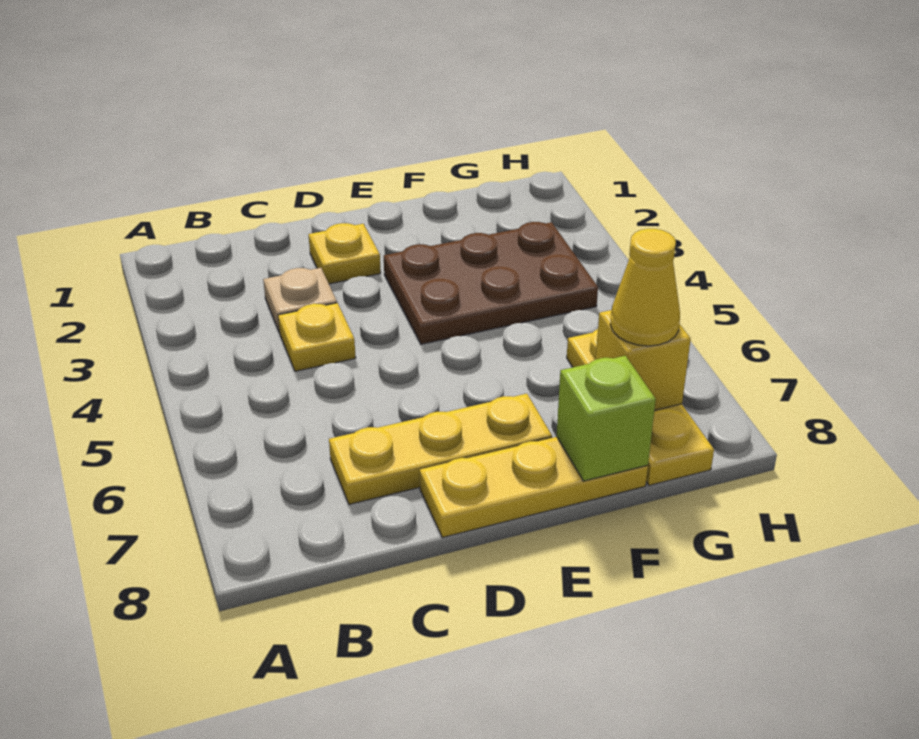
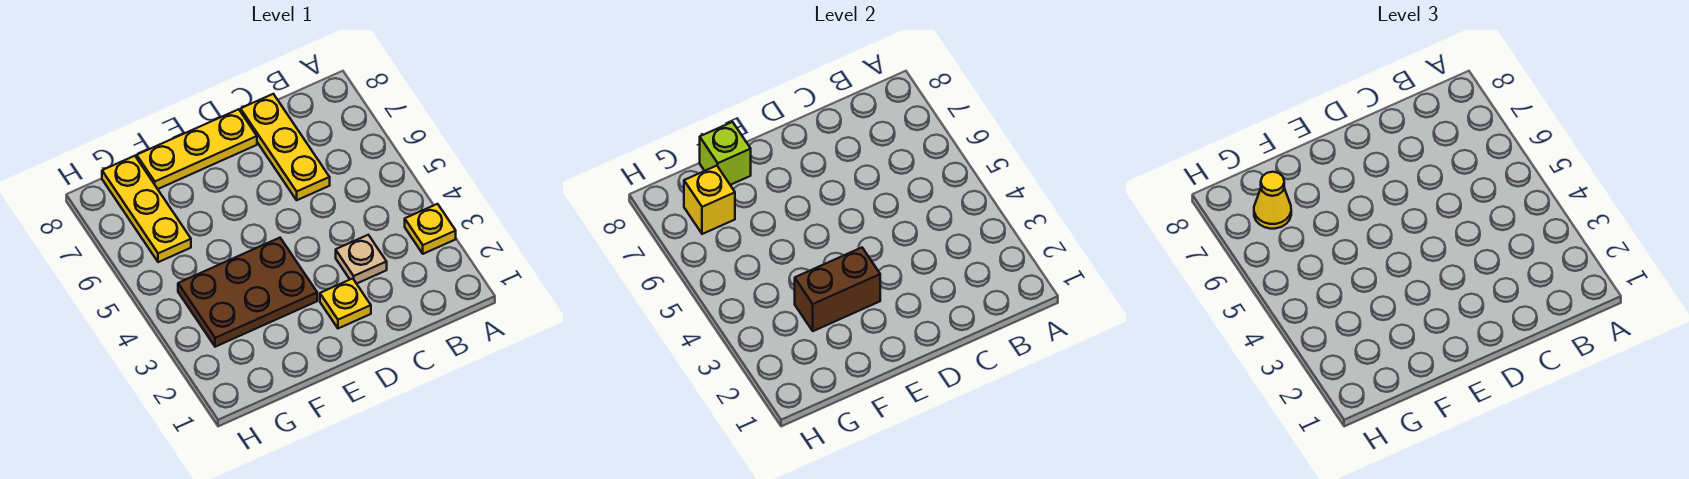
yellow 1x1 plate [278,303,356,371] -> yellow 1x1 plate moved to [405,204,456,254]
yellow 1x3 plate [329,394,552,504] -> yellow 1x3 plate turned to [241,94,330,200]
none -> brown 1x2 brick [795,248,880,331]

